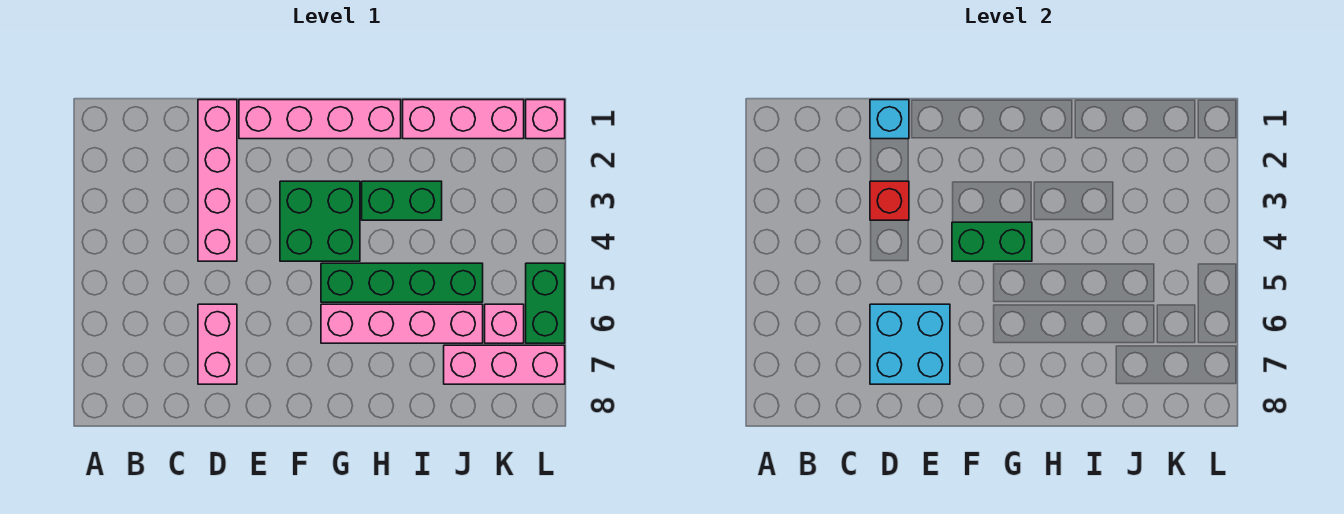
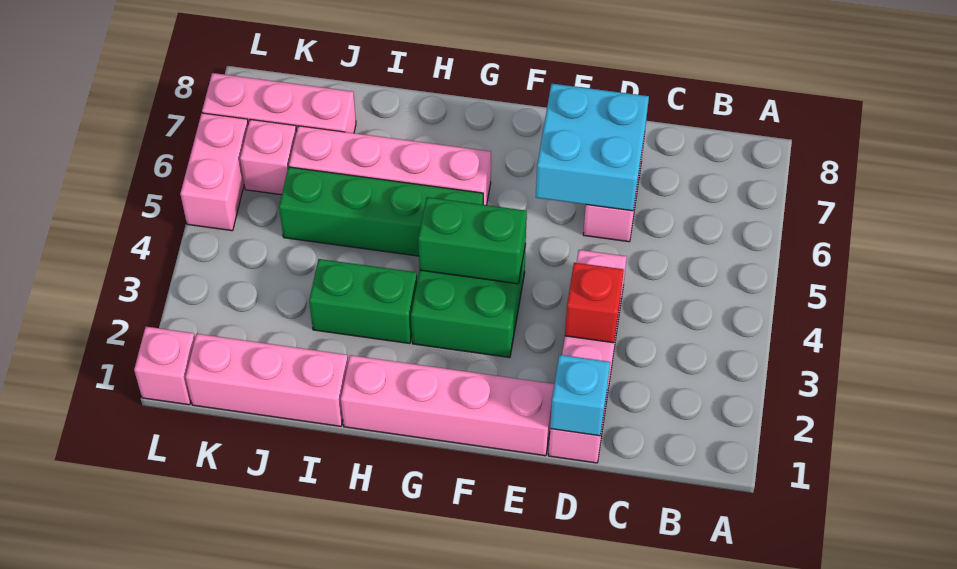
green 1x2 brick [526,263,565,343] -> pink 1x2 brick [180,113,248,231]

